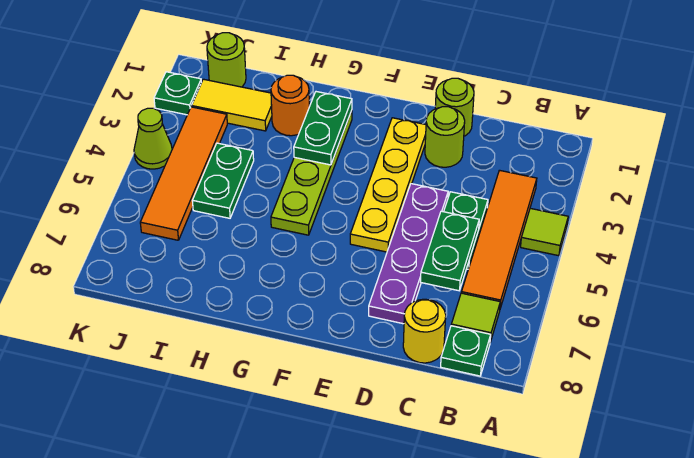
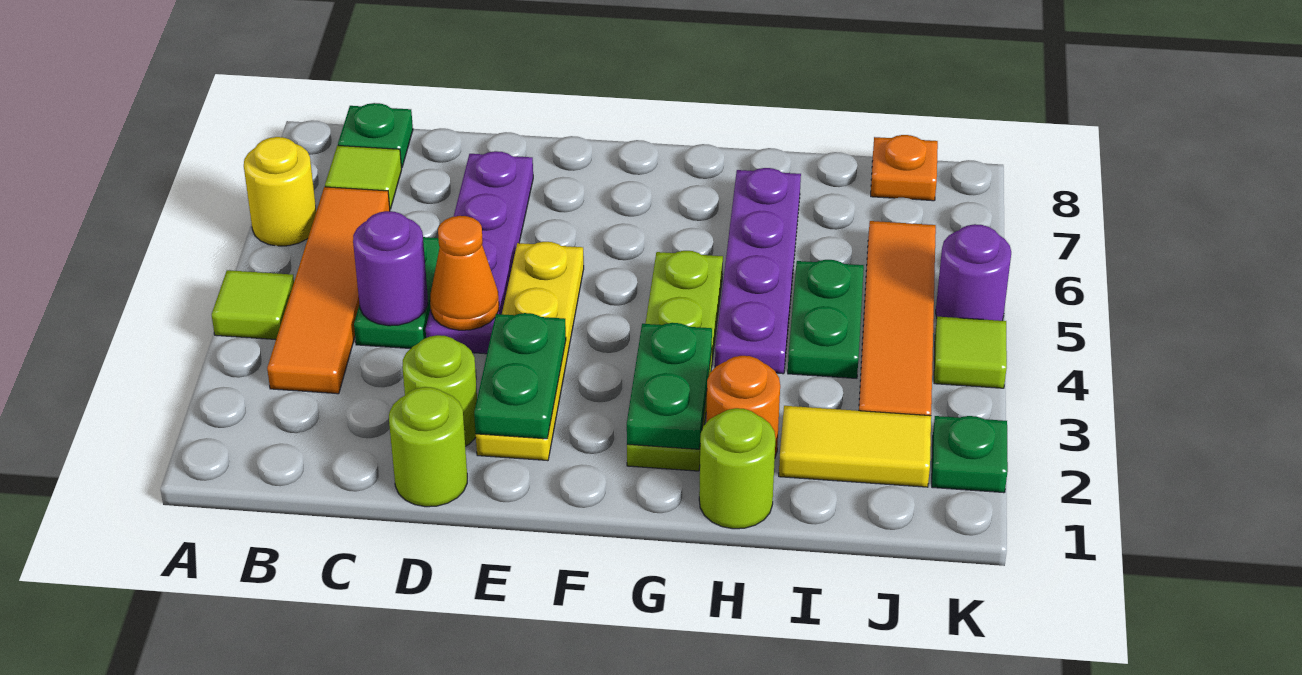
none -> purple 1x1 round brick [353,211,428,326]
green 1x2 plate [421,211,479,291] -> green 1x2 plate moved to [474,313,566,439]
yellow 1x1 round brick [403,299,446,363] -> yellow 1x1 round brick moved to [244,137,316,246]
none -> orange 1x1 cone [430,216,499,330]
none -> purple 1x4 plate [715,168,801,374]
lime 1x1 round brick [207,33,246,87] -> lime 1x1 round brick moved to [699,408,775,529]
none -> orange 1x1 plate [871,135,938,201]
lime 1x1 cone [134,108,172,169] -> lime 1x1 tile [934,317,1007,388]
none -> purple 1x1 round brick [936,224,1011,321]

